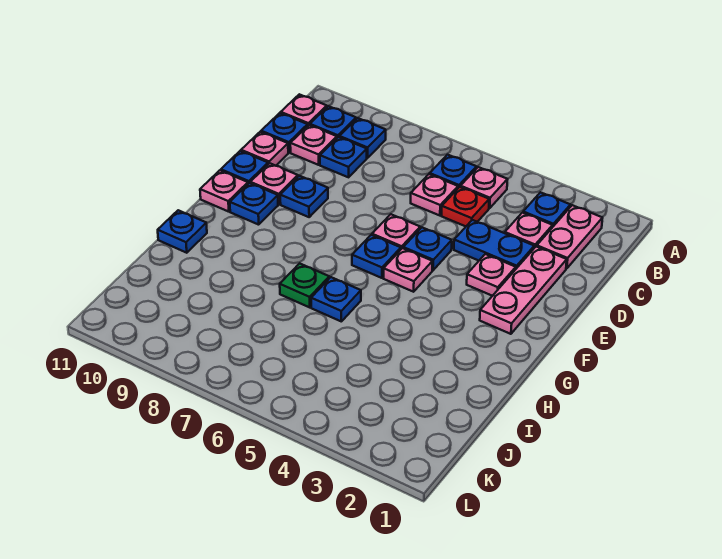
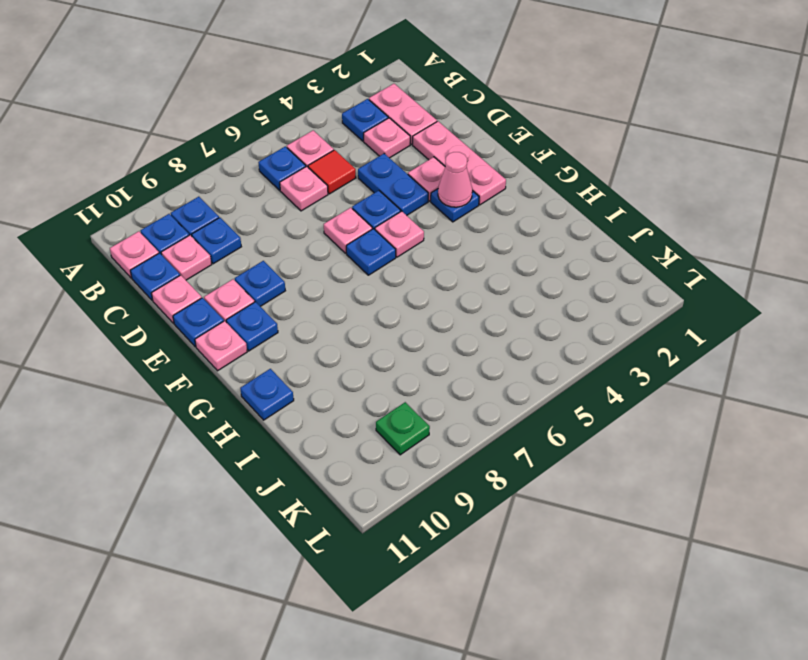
red 1x1 plate [442,187,489,226] -> red 1x1 tile [308,150,356,194]
blue 1x2 plate [454,220,534,269] -> blue 1x2 plate turned to [358,154,428,215]
none -> pink 1x1 cone [438,152,472,207]
blue 1x1 plate [311,277,361,322] -> blue 1x1 plate moved to [431,189,479,222]
green 1x1 plate [280,263,329,308] -> green 1x1 plate moved to [376,402,430,455]

